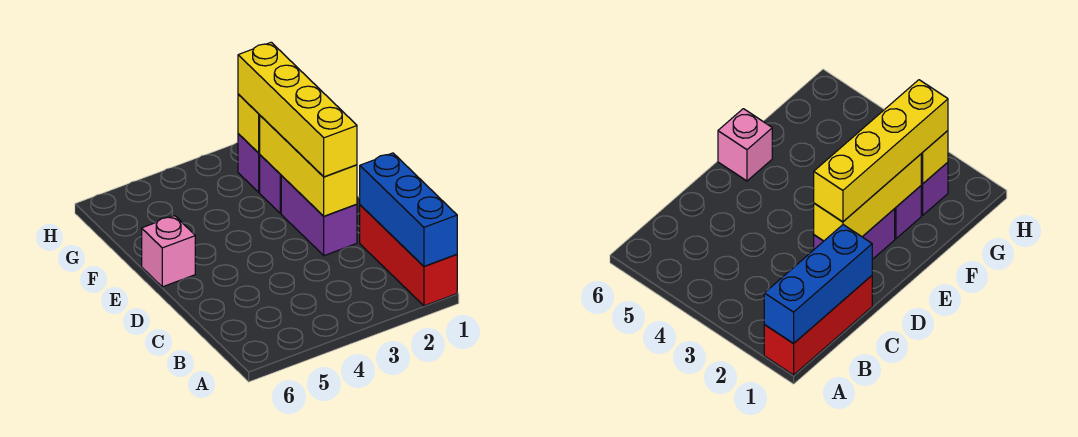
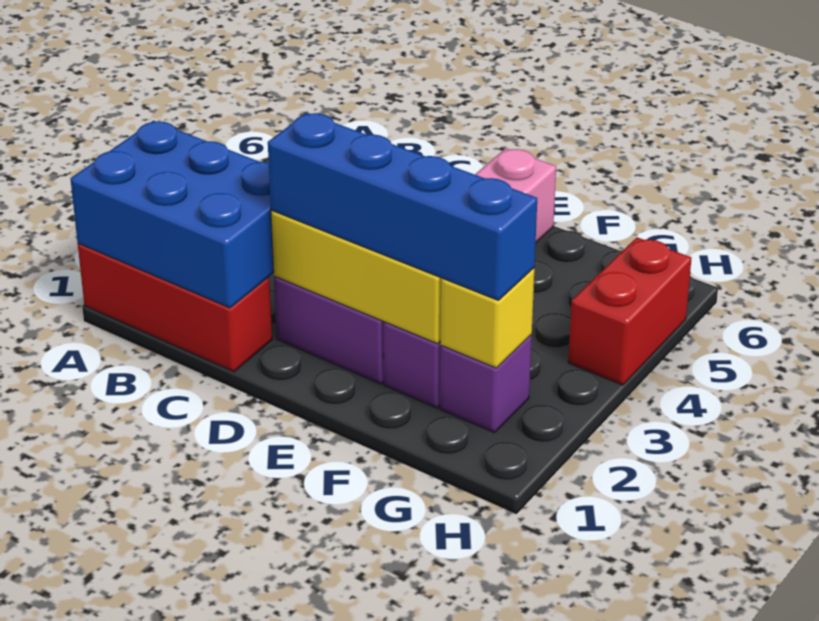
blue 1x3 brick [360,153,457,266] -> blue 2x3 brick [70,121,274,308]
yellow 1x4 brick [238,42,357,177] -> blue 1x4 brick [268,113,537,300]
none -> red 1x2 brick [568,237,692,385]

